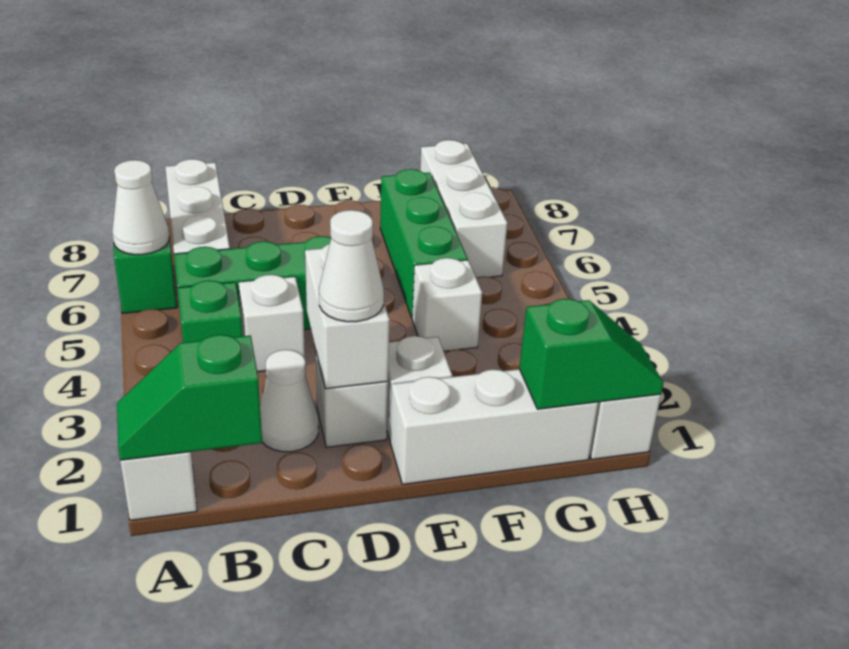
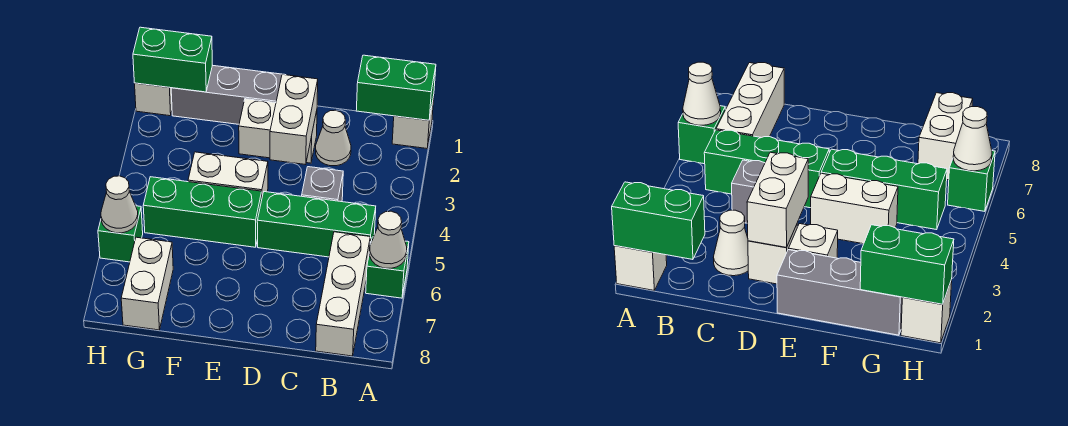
green 1x2 slope [117,335,262,460] -> green 1x2 brick [356,55,436,120]
green 1x1 brick [178,280,243,342] -> green 1x1 brick moved to [98,206,143,262]
white 1x1 brick [239,275,305,372] -> grey 1x1 brick [302,167,343,202]
white 1x1 cone [319,210,384,322] -> white 1x1 cone moved to [101,176,138,233]
white 1x3 brick [390,369,598,484] -> grey 1x3 brick [171,65,284,124]
white 1x1 brick [412,258,482,351] -> white 1x2 brick [188,152,268,196]
green 1x3 brick [380,169,468,318] -> green 1x3 brick turned to [143,177,262,247]
green 1x2 slope [519,299,664,409] -> green 1x2 brick [133,27,212,92]
white 1x3 brick [420,140,507,278] -> white 1x2 brick [121,237,173,330]

